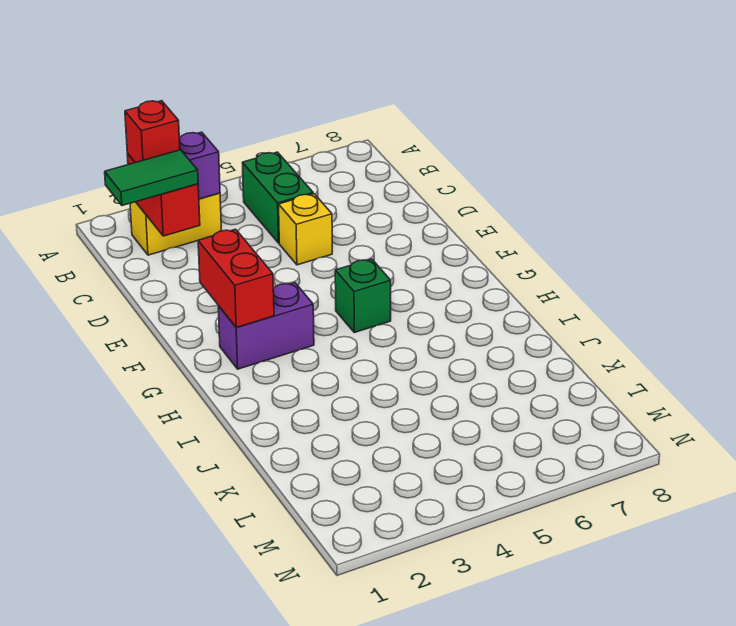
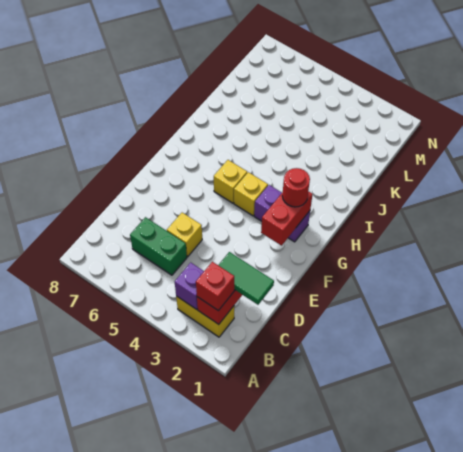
green 1x2 brick [243,152,313,243] -> green 1x2 brick turned to [130,217,187,275]
none -> red 1x1 round brick [282,168,310,207]
none -> yellow 1x1 brick [234,172,268,216]
green 1x1 brick [335,259,391,332] -> yellow 1x1 brick [214,160,247,203]

